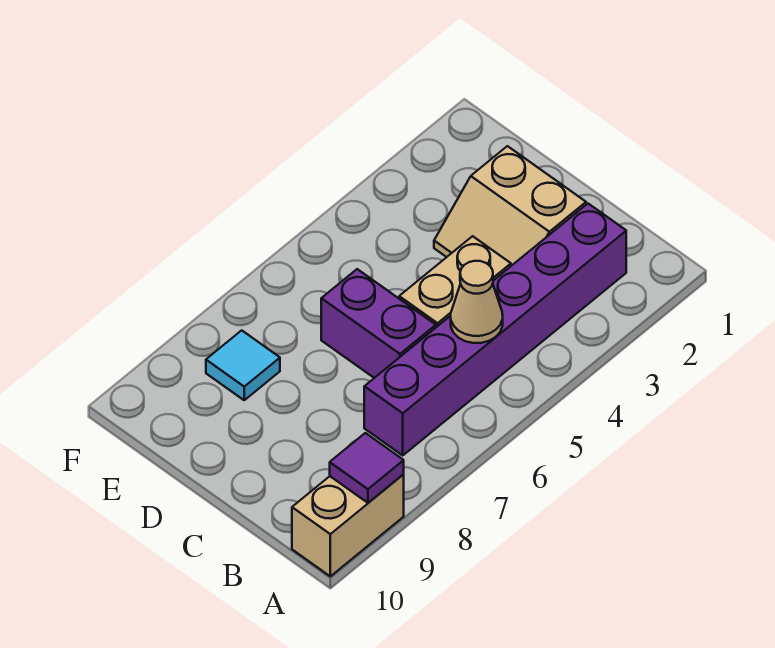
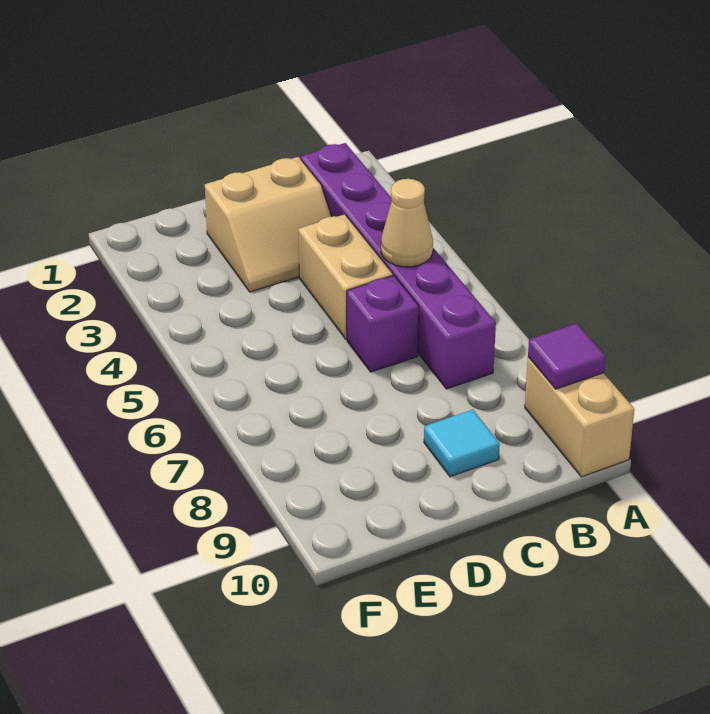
purple 1x2 brick [321,269,436,378] -> purple 1x1 brick [347,276,419,372]
cyan 1x1 tile [206,330,280,400] -> cyan 1x1 tile moved to [424,410,500,477]

